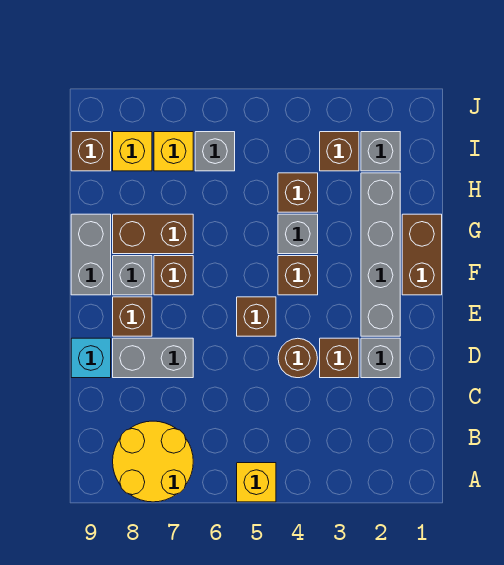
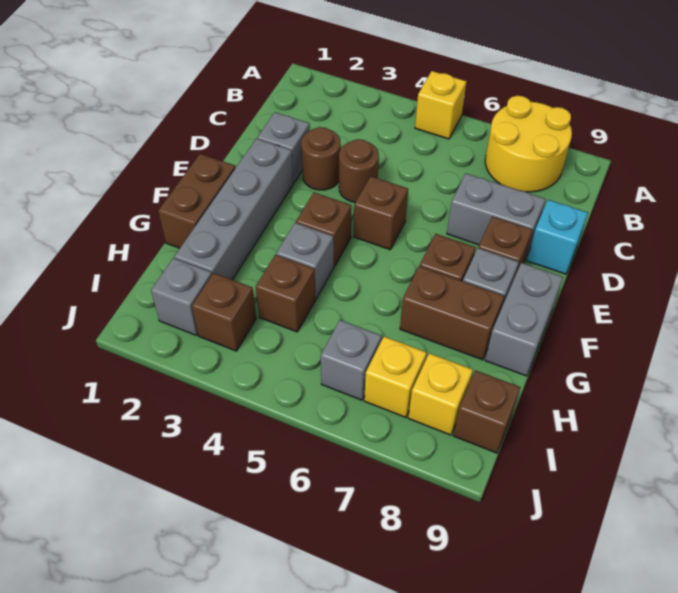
brown 1x1 brick [320,338,359,378] -> brown 1x1 round brick [301,127,341,190]

